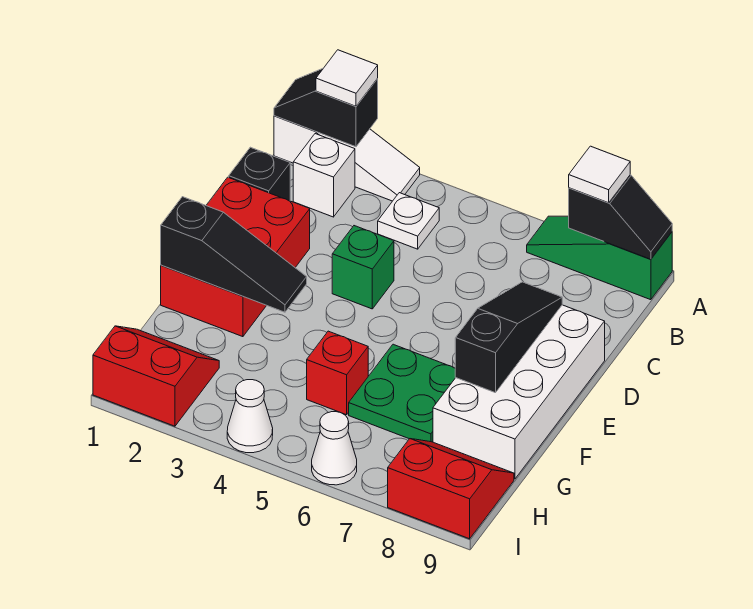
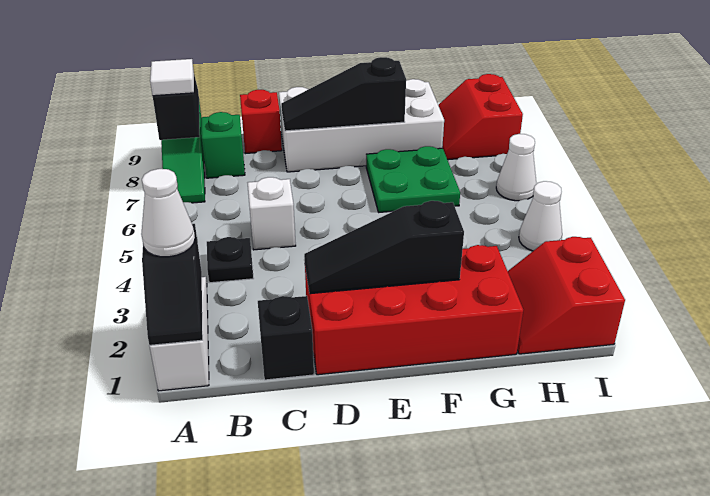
white 1x1 tile [316,50,378,106] -> white 1x1 cone [141,169,195,257]
white 1x1 brick [293,134,355,217] -> white 1x1 brick moved to [248,177,296,250]
white 1x1 plate [378,193,439,249] -> black 1x1 plate [207,237,254,283]
red 2x3 brick [161,177,310,337] -> red 2x4 brick [305,245,523,375]
green 1x1 brick [332,226,394,309] -> green 1x1 brick moved to [201,112,245,178]
black 1x3 slope [161,197,307,312] -> black 1x3 slope turned to [304,201,464,294]
red 1x1 brick [307,331,368,415] -> red 1x1 brick moved to [240,90,282,154]

